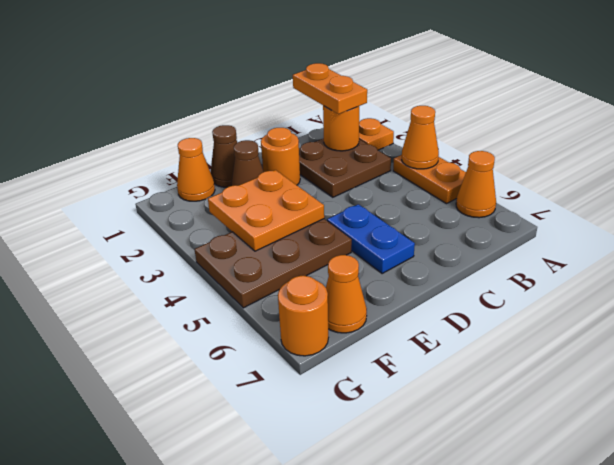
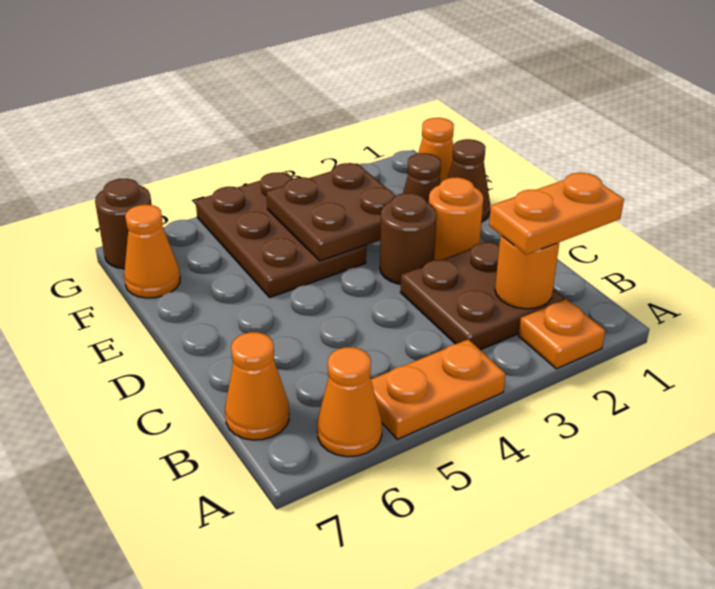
orange 1x1 cone [402,106,439,169] -> orange 1x1 cone moved to [225,332,289,440]
none -> brown 1x1 round brick [380,193,436,284]
blue 1x2 plate [327,204,415,274] -> none
orange 2x2 plate [208,170,324,251] -> brown 2x2 plate [266,163,396,261]
orange 1x1 round brick [278,276,328,356] -> brown 1x1 round brick [95,179,152,269]

